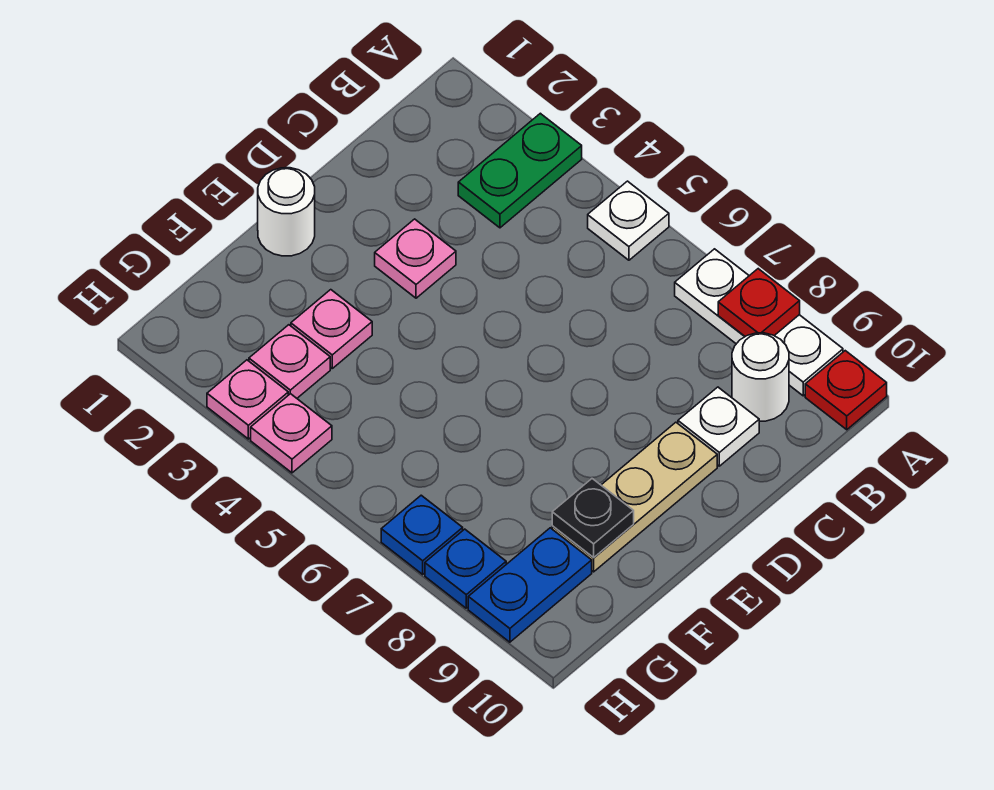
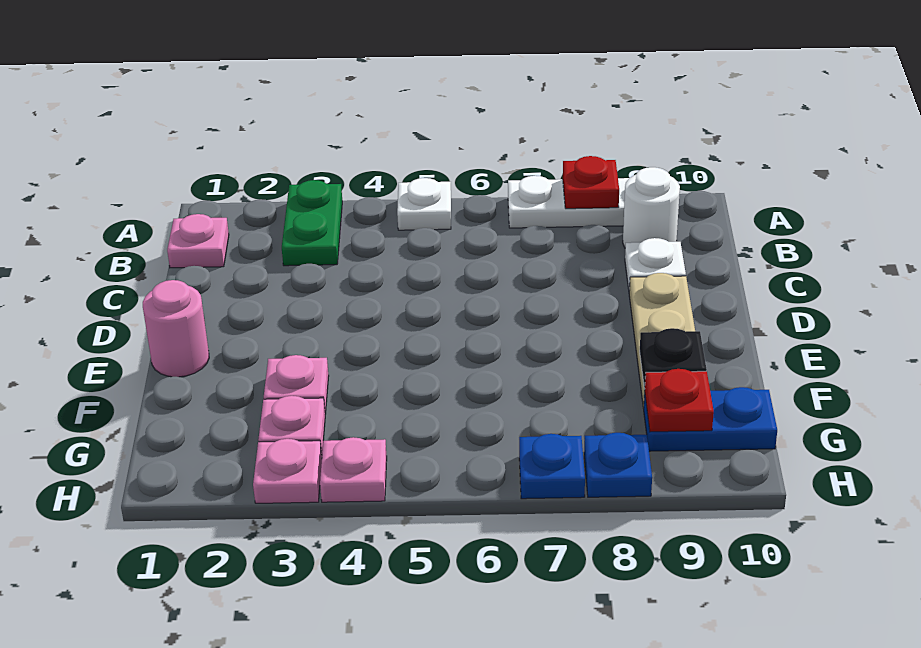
red 1x1 plate [805,351,887,430] -> red 1x1 plate moved to [644,369,714,432]
pink 1x1 plate [375,219,456,298] -> pink 1x1 plate moved to [167,214,229,268]
white 1x1 round brick [258,168,315,256] -> pink 1x1 round brick [143,280,209,377]
blue 1x2 plate [468,528,592,642] -> blue 1x2 plate turned to [644,387,777,451]

